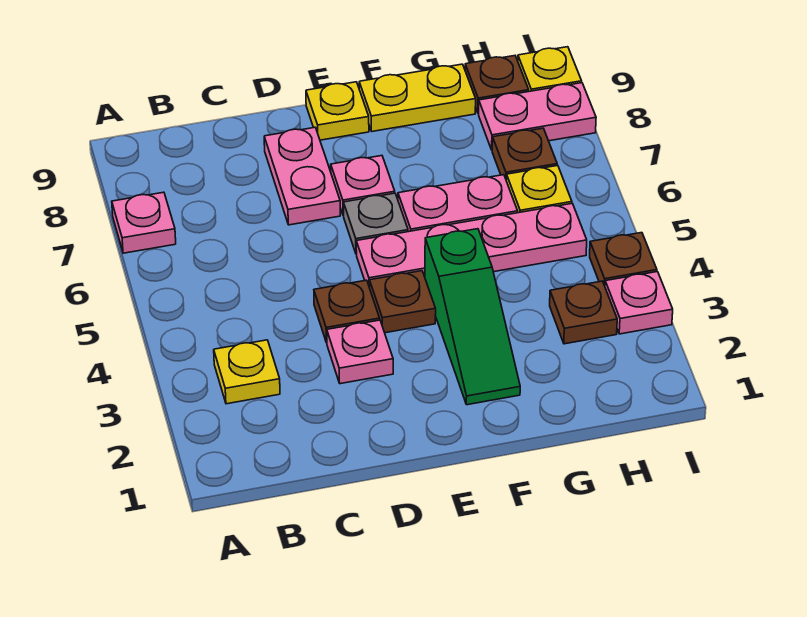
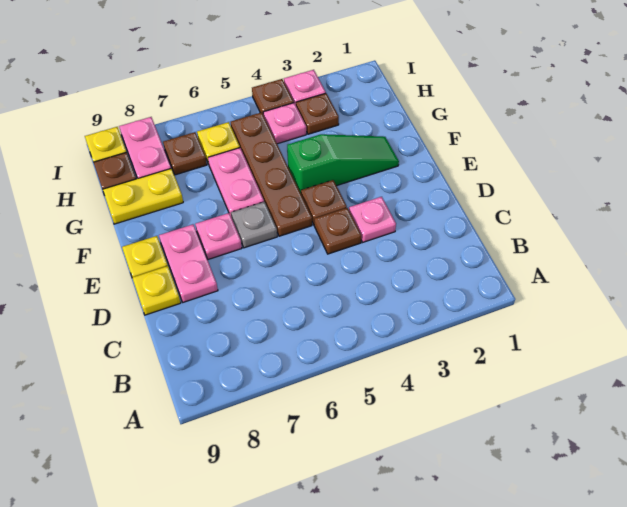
pink 1x1 plate [112,192,176,253] -> pink 1x1 plate moved to [263,103,306,144]
yellow 1x1 plate [214,340,280,404] -> yellow 1x1 plate moved to [132,266,181,315]
pink 1x2 plate [264,127,340,225] -> pink 1x2 plate turned to [159,224,218,302]
pink 1x4 plate [356,204,587,288] -> brown 1x4 plate [231,112,312,236]
yellow 1x2 plate [359,64,476,131] -> yellow 1x2 plate turned to [103,168,183,224]

